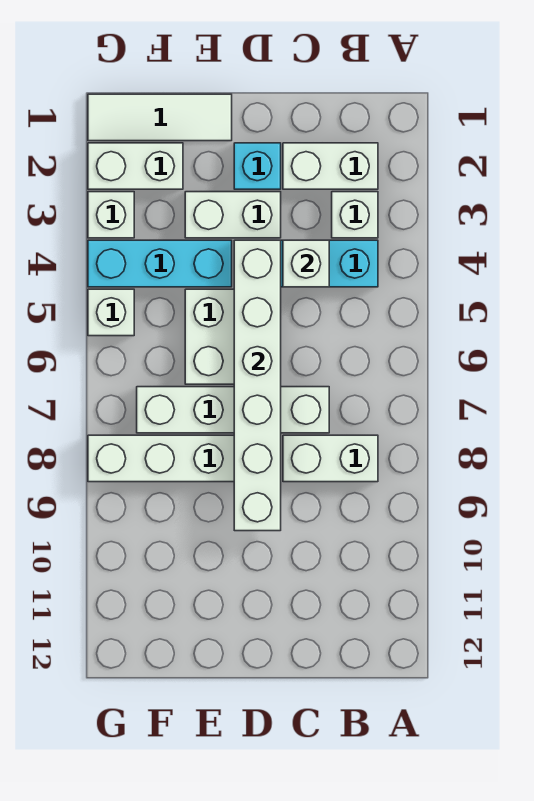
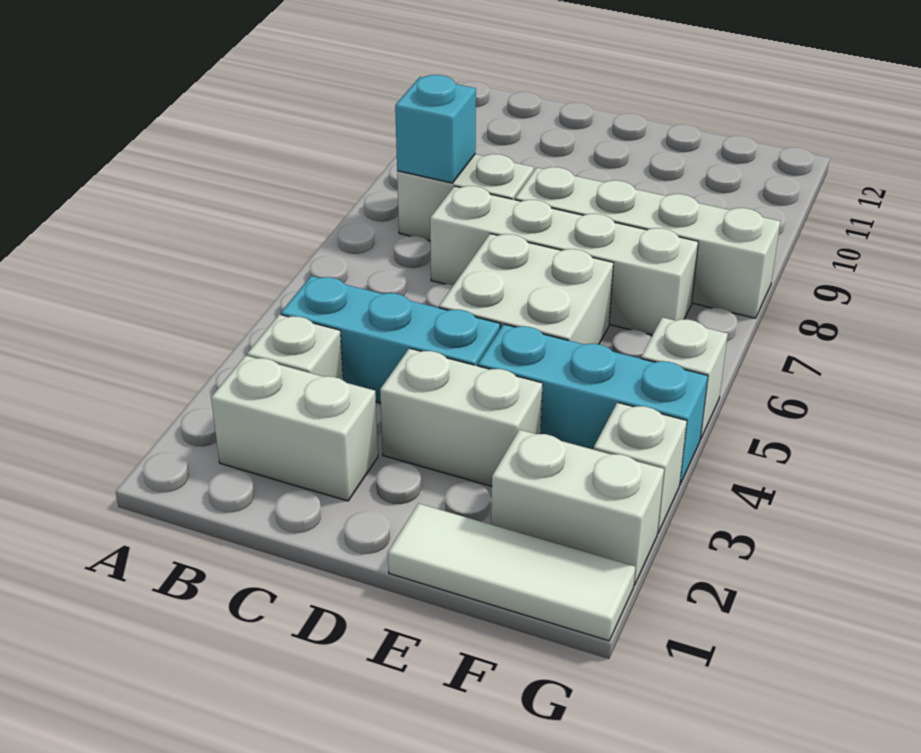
white 1x1 brick [283,240,329,287] -> none
cyan 1x1 brick [234,143,281,189] -> cyan 1x1 brick moved to [395,75,476,183]
white 1x6 brick [234,240,281,531] -> none

